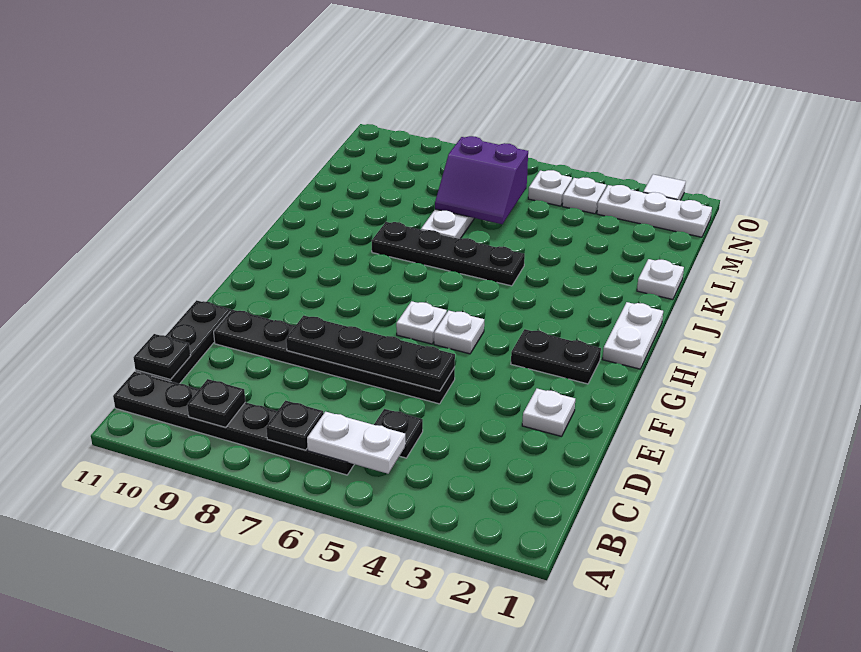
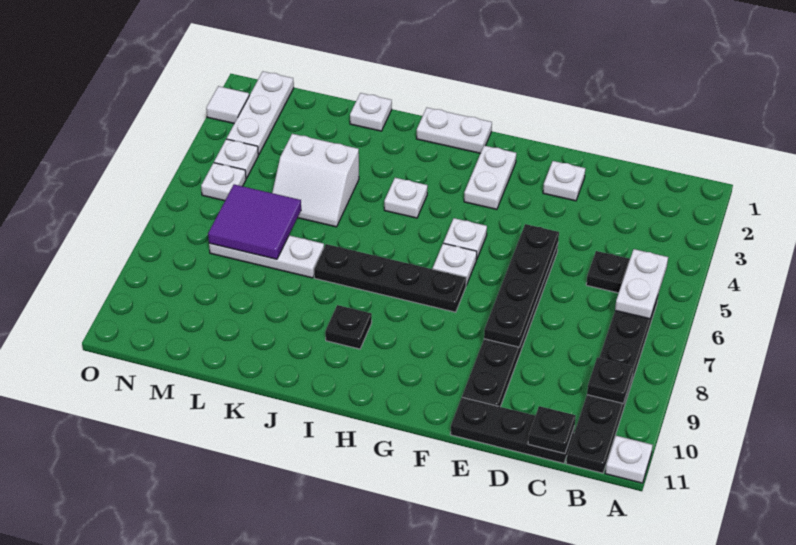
none -> white 1x1 plate [605,435,653,483]
black 1x1 plate [266,401,324,450] -> black 1x1 plate moved to [325,305,372,349]
black 1x2 plate [511,329,601,384] -> white 1x2 plate [464,146,516,209]
none -> white 1x1 plate [384,178,428,218]
black 1x4 plate [372,222,525,286] -> black 1x4 plate turned to [314,244,466,312]
none -> white 2x2 slope [272,134,359,227]
purple 2x2 slope [435,136,528,224] -> purple 2x2 tile [208,184,301,259]

